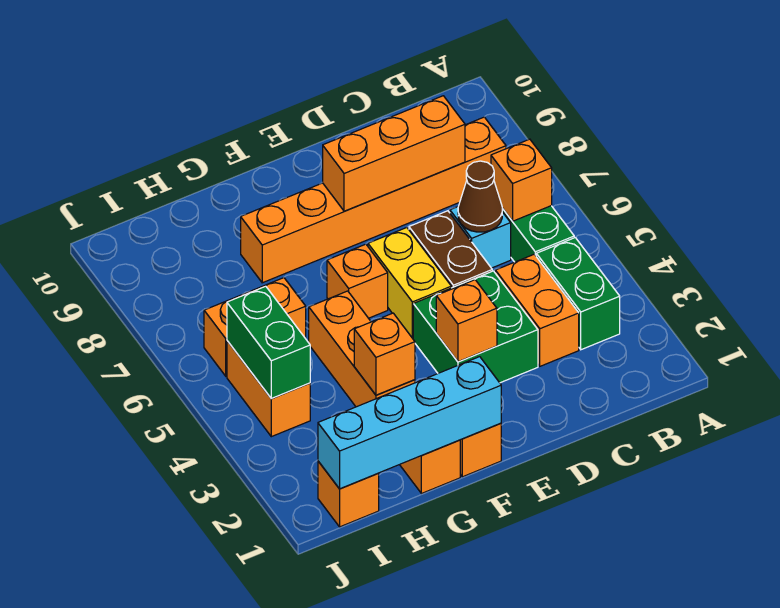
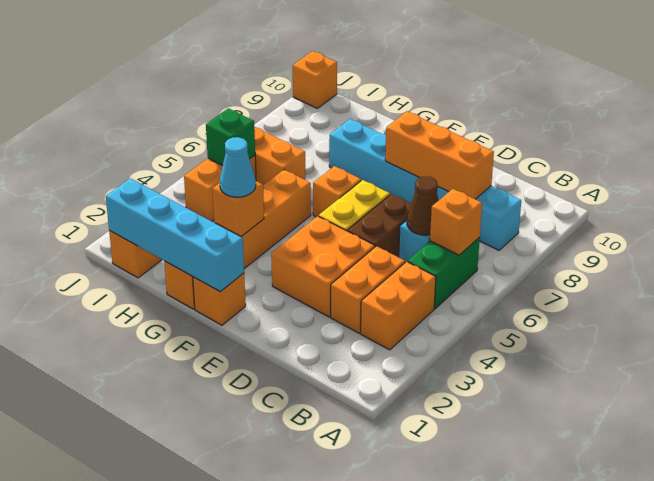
green 1x2 brick [536,238,620,350] -> orange 1x2 brick [361,262,436,350]
orange 1x6 brick [241,117,506,283] -> cyan 1x6 brick [329,119,521,250]
green 2x2 brick [413,271,538,383] -> orange 2x2 brick [271,216,375,317]
orange 1x1 brick [436,280,497,362] -> orange 1x1 brick moved to [293,51,337,108]
none -> cyan 1x1 cone [220,137,256,197]
green 1x2 brick [227,286,310,399] -> green 1x1 brick [206,108,255,166]

